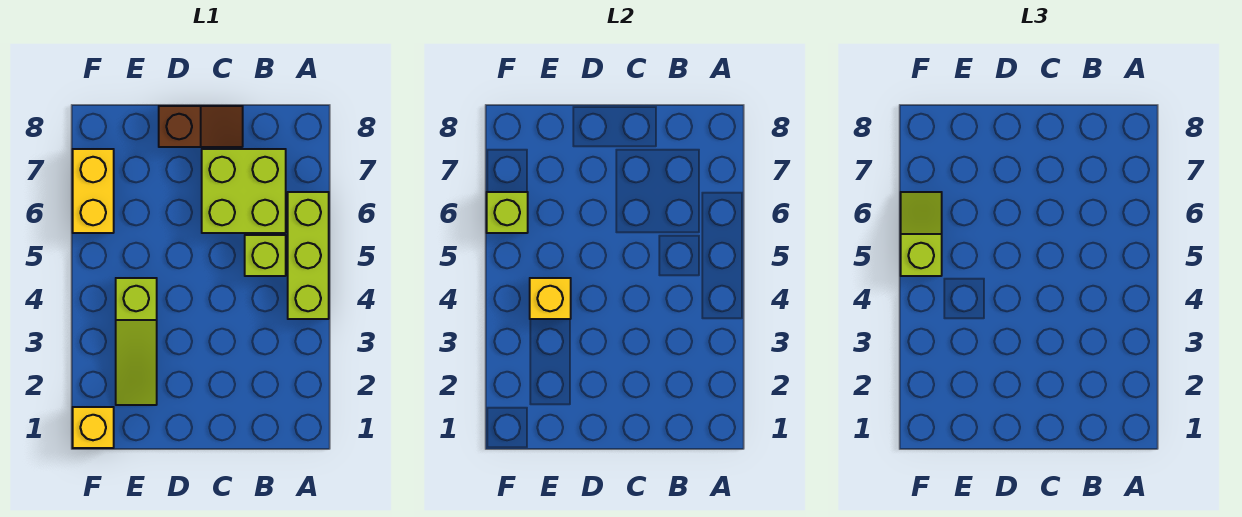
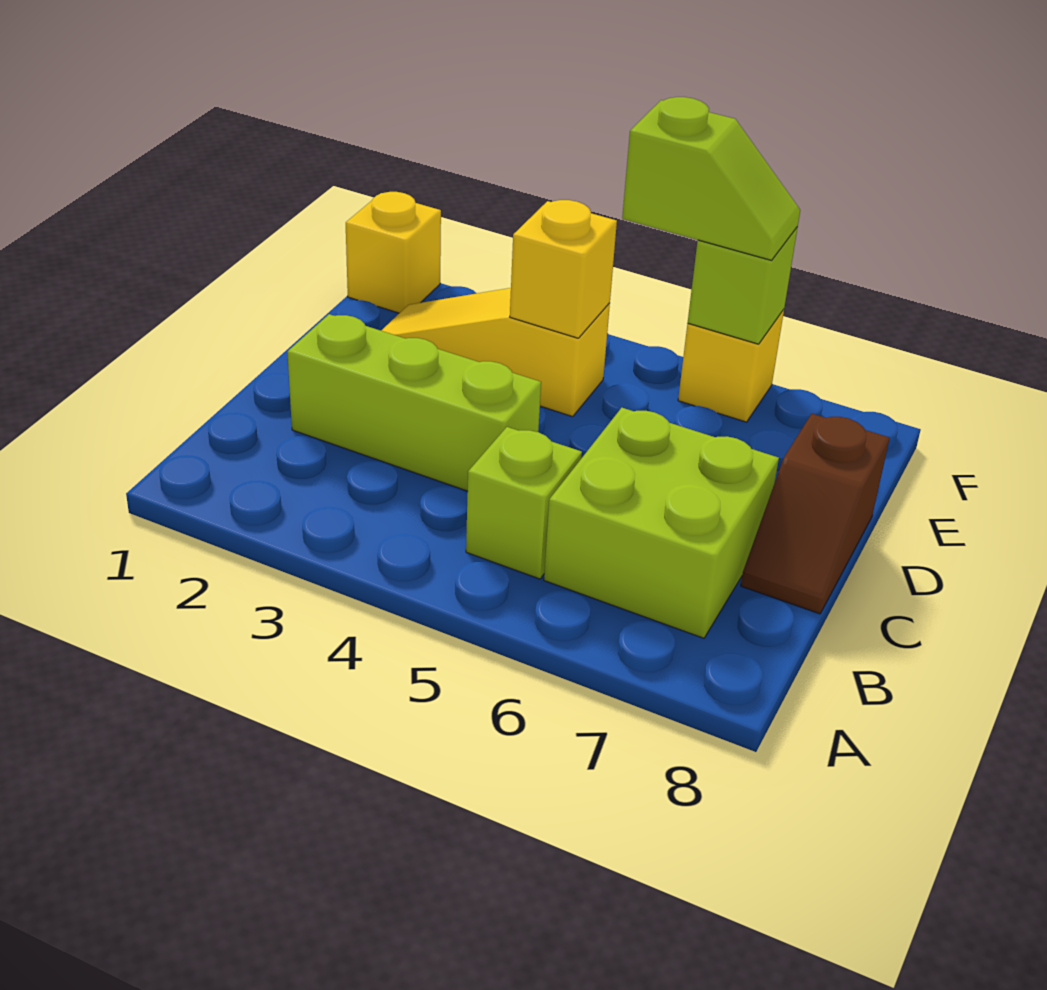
lime 1x3 brick [288,192,329,319] -> lime 1x3 brick moved to [287,314,541,491]
lime 1x3 slope [116,278,157,405] -> yellow 1x3 slope [381,288,610,417]
yellow 1x2 brick [73,149,114,233] -> yellow 1x1 brick [678,309,784,422]

